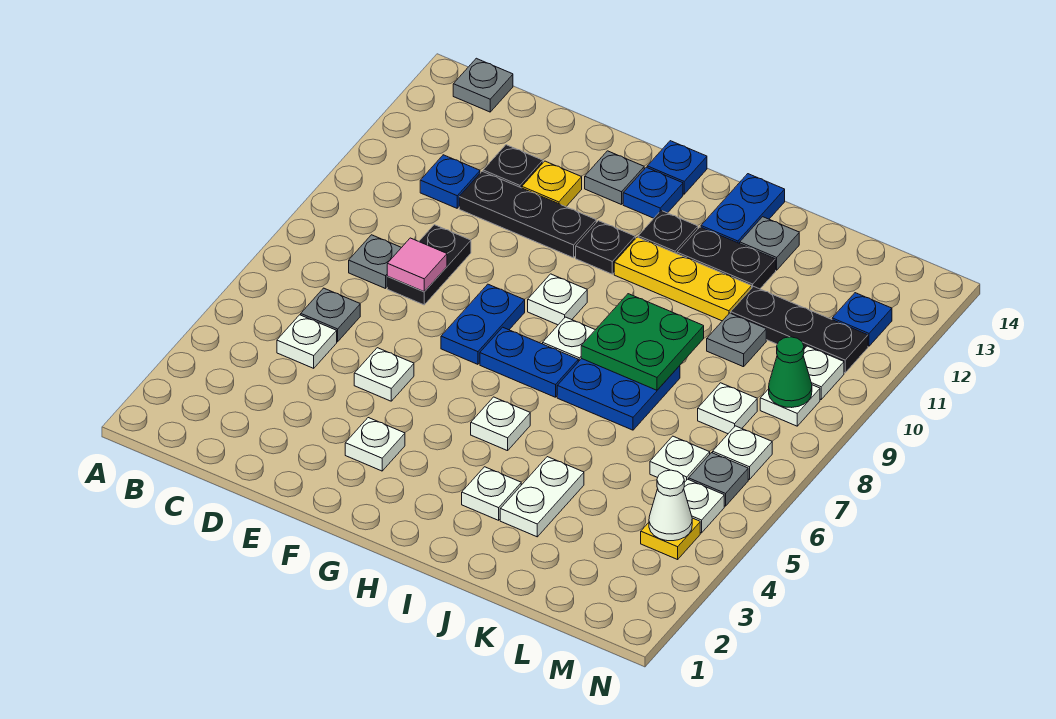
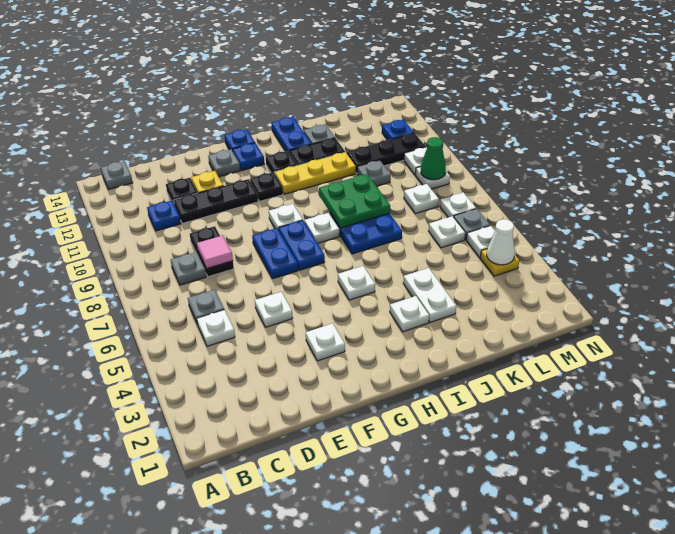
blue 1x2 plate [480,327,578,397] -> blue 1x2 plate turned to [279,220,325,270]

